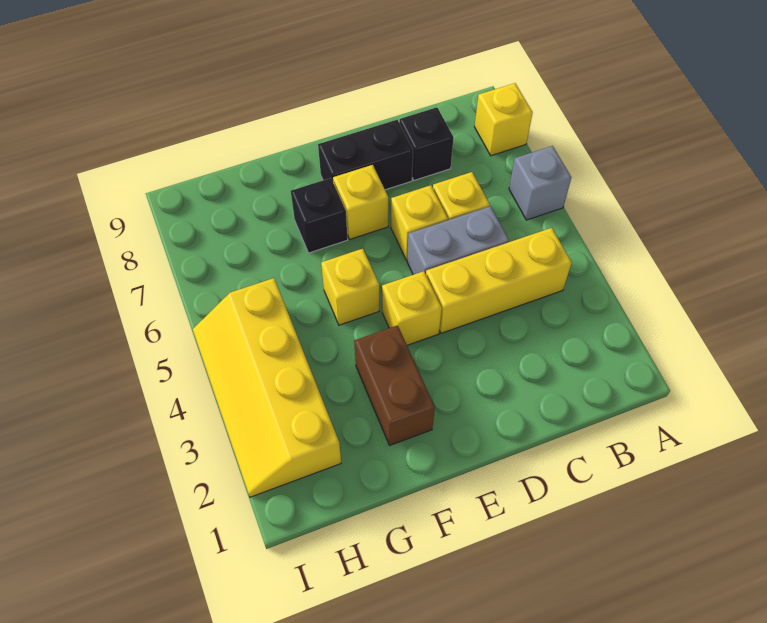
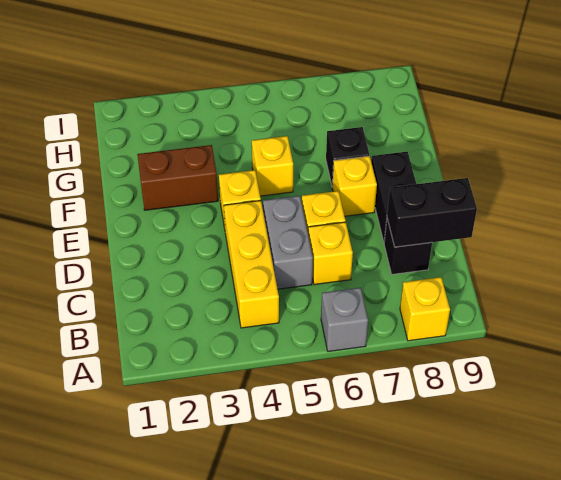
none -> black 1x2 brick [387,178,477,247]
yellow 2x4 slope [193,278,341,497] -> none

